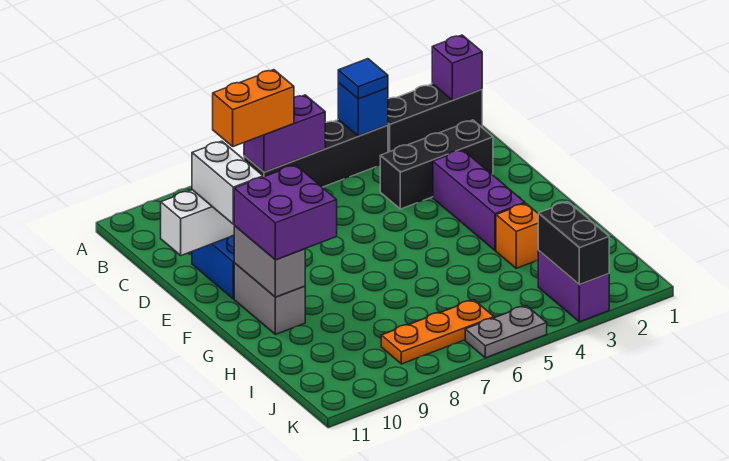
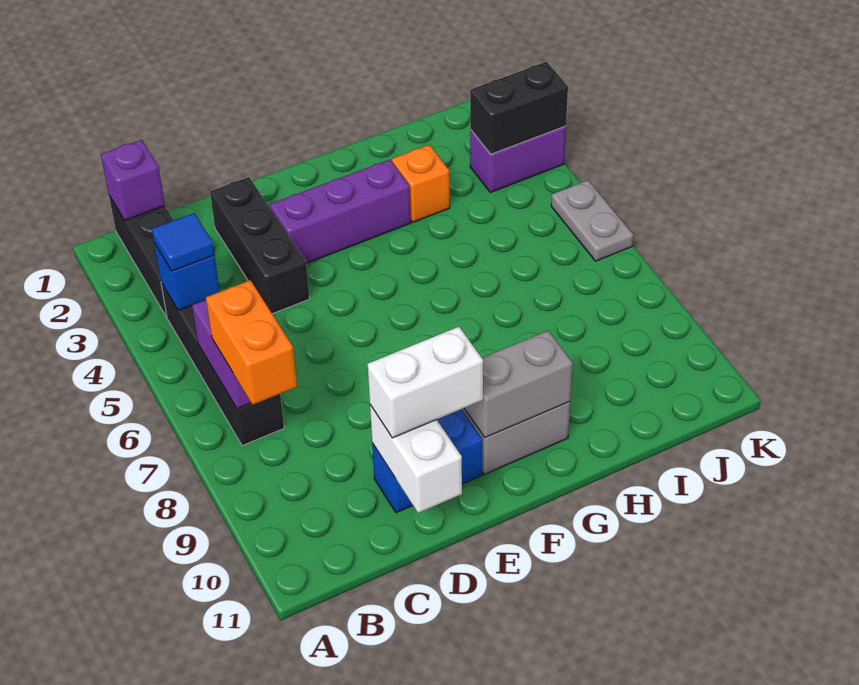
purple 2x2 brick [234,165,337,260] -> none
orange 1x3 plate [381,300,494,364] -> none

